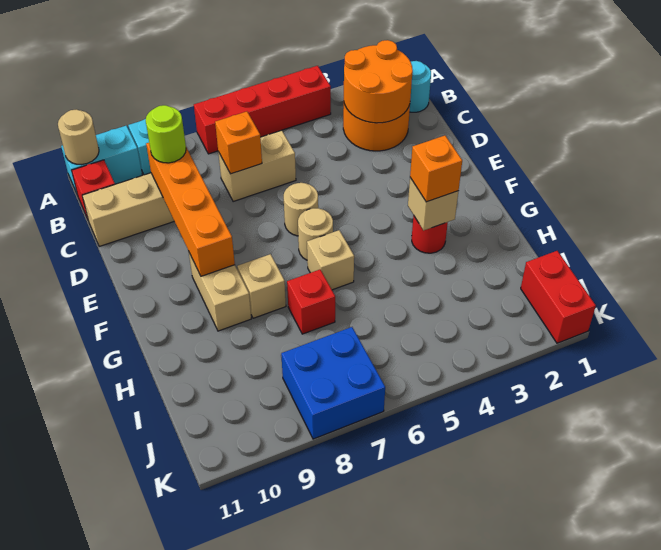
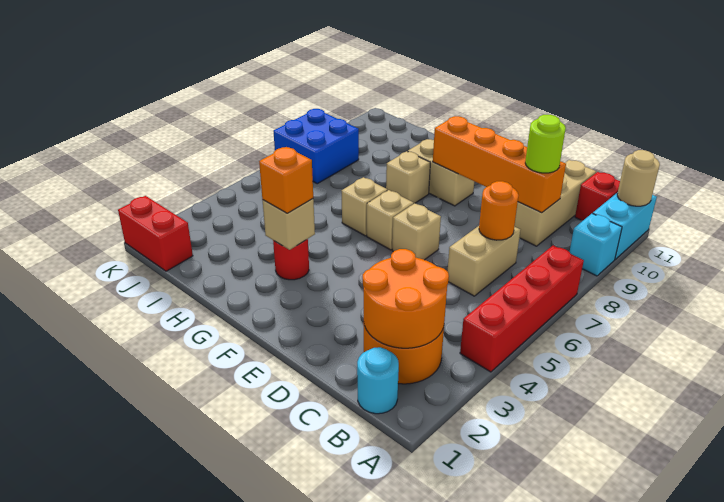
orange 1x1 brick [215,112,262,174] -> orange 1x1 round brick [479,181,518,240]
tan 1x1 round brick [284,183,318,236] -> tan 1x1 brick [392,203,441,260]
tan 1x1 round brick [298,208,333,260] -> tan 1x1 brick [367,190,414,250]
red 1x1 brick [287,270,335,334] -> none

